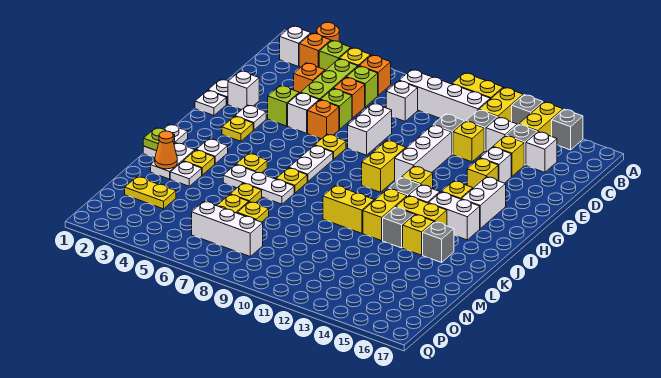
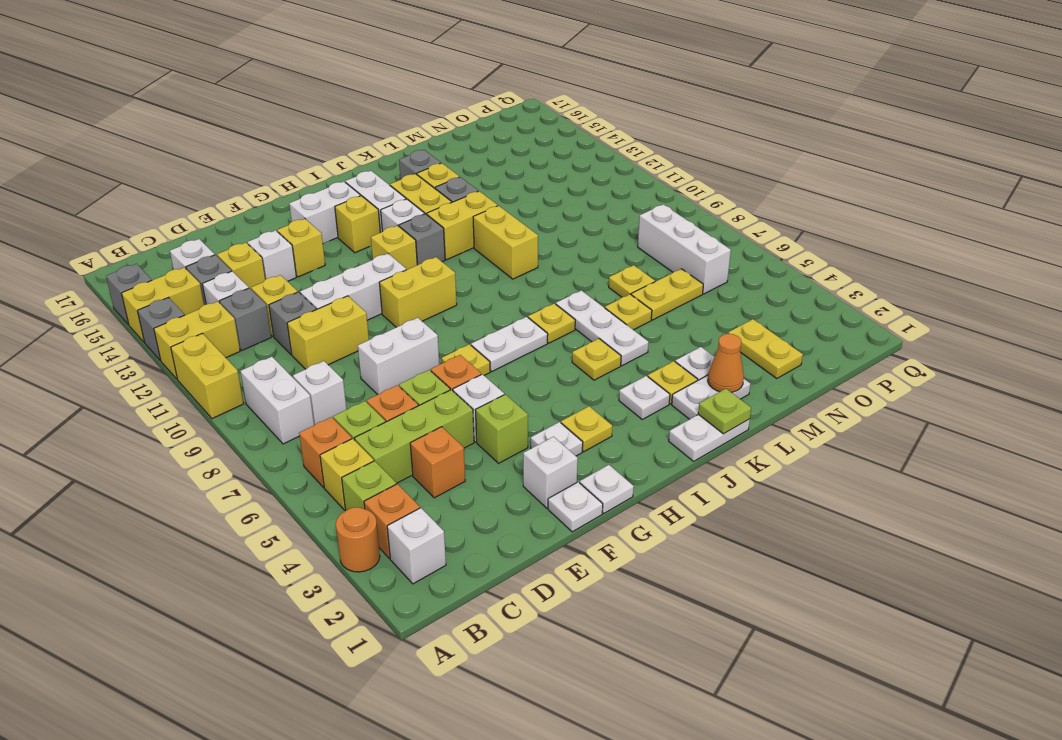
white 1x4 brick [399,70,490,122] -> white 1x2 brick [240,357,314,444]
none -> yellow 1x2 brick [287,296,369,369]

